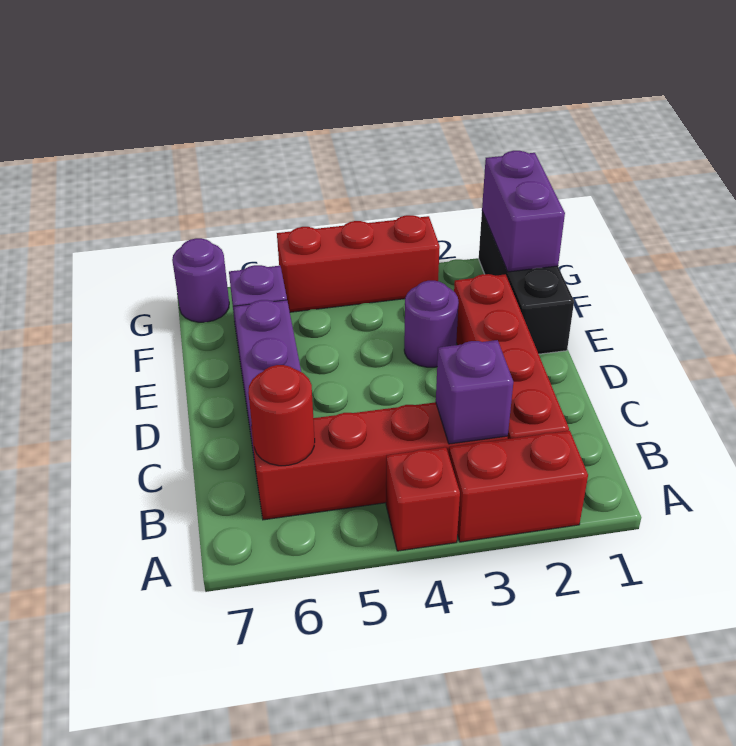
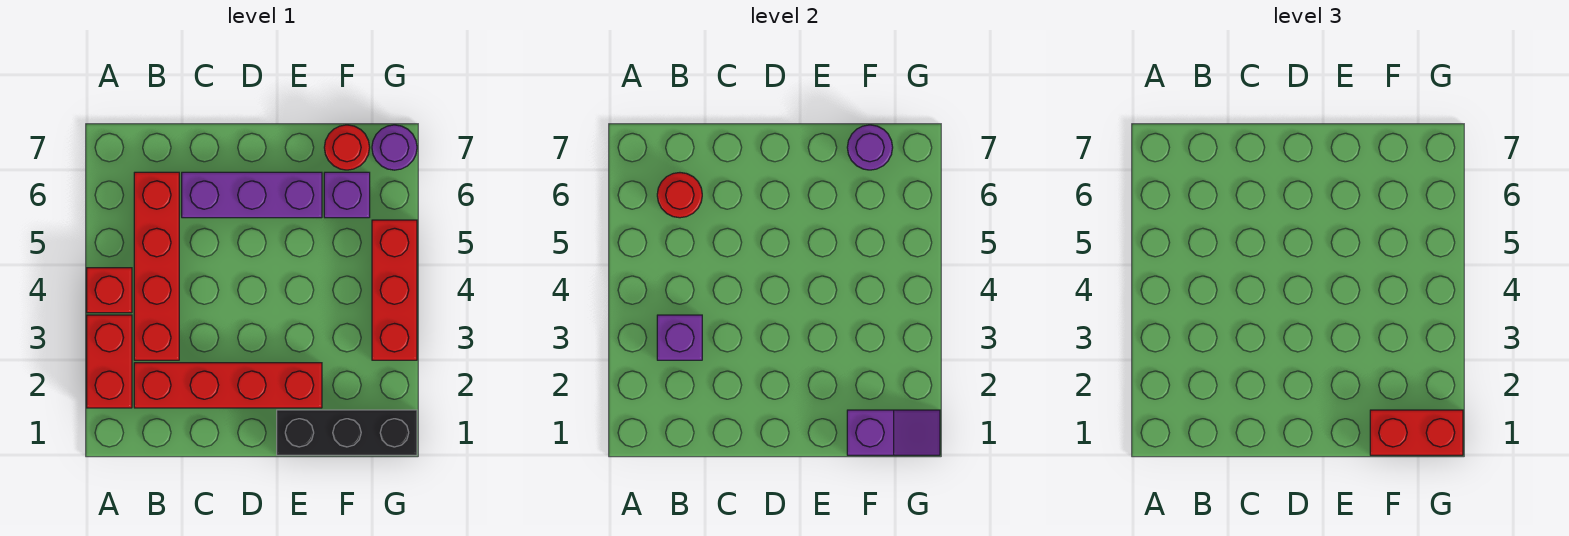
purple 1x1 round brick [404,281,459,367] -> purple 1x1 round brick moved to [847,125,893,170]
purple 1x2 brick [482,151,565,272] -> purple 1x2 slope [847,410,940,455]
none -> red 1x2 brick [1370,410,1463,455]
none -> red 1x1 round brick [324,125,370,170]

